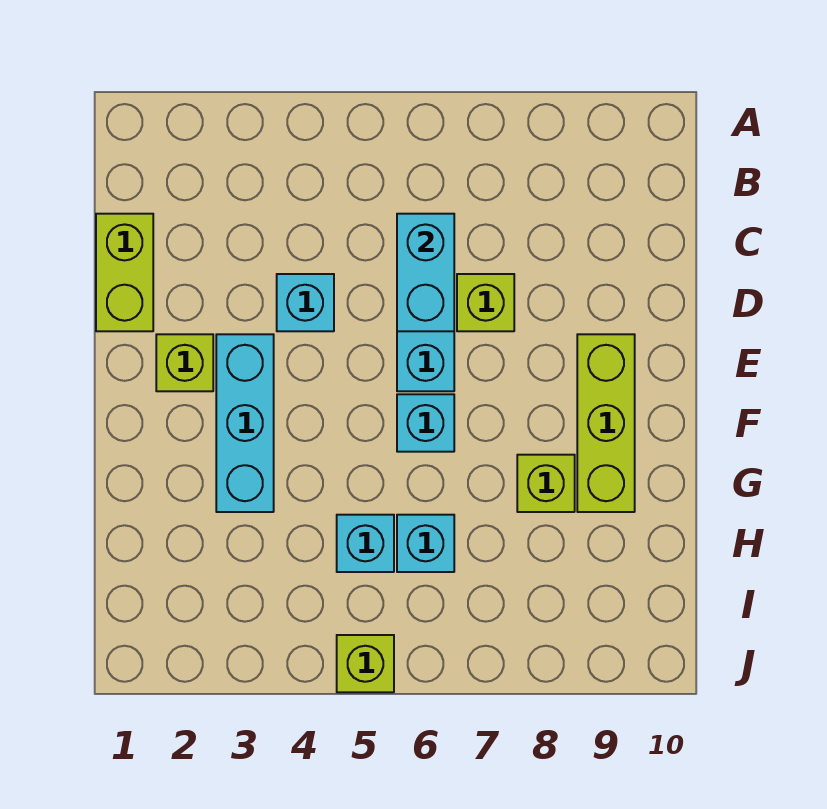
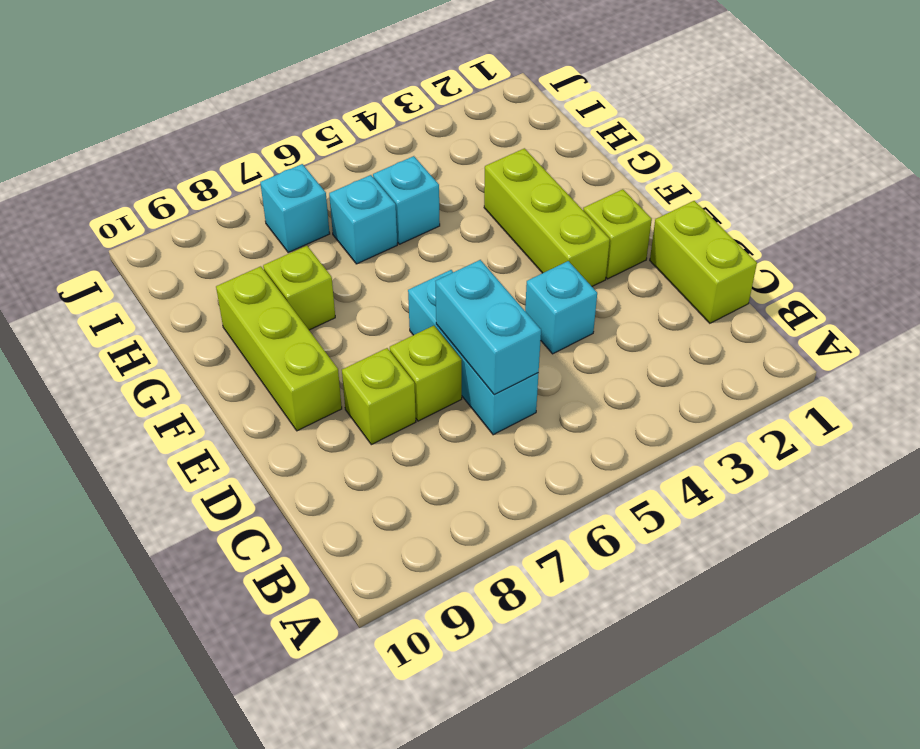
cyan 1x3 brick [216,334,274,512] -> lime 1x3 brick [484,148,610,286]
cyan 1x1 brick [397,394,454,452] -> cyan 1x1 brick moved to [260,164,330,253]
lime 1x1 brick [337,635,394,692] -> lime 1x1 brick moved to [342,348,416,445]

